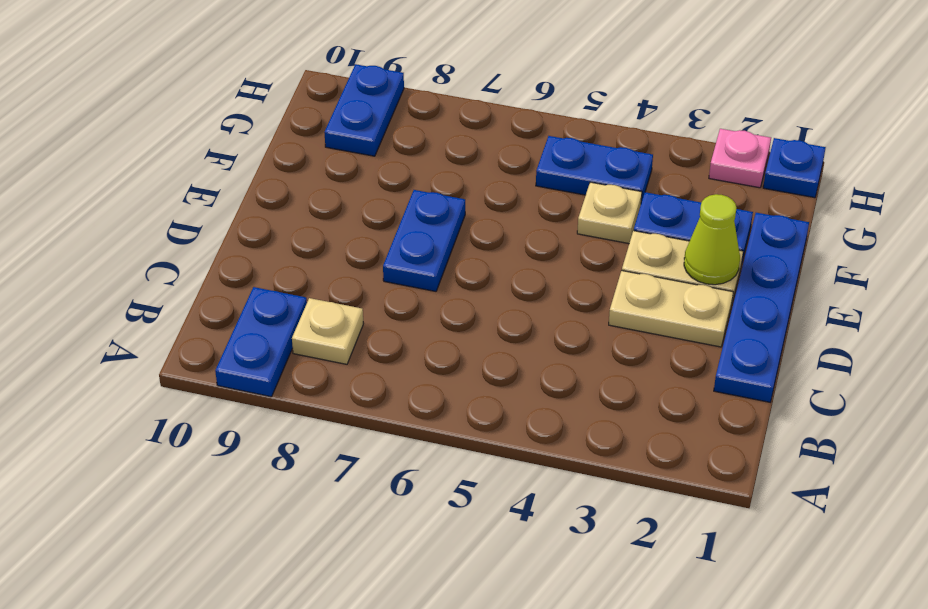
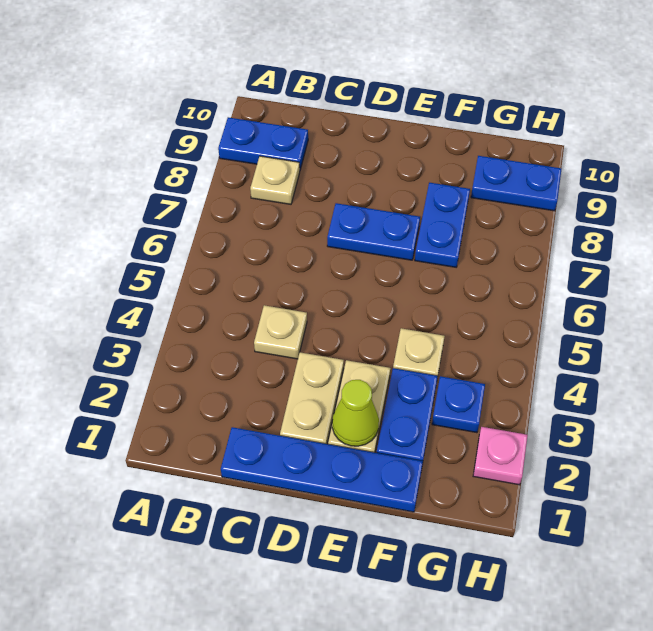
none -> tan 1x1 plate [254,305,307,359]
blue 1x2 plate [536,136,653,203] -> blue 1x2 plate moved to [415,183,470,267]
blue 1x1 plate [763,138,826,198] -> blue 1x1 plate moved to [432,376,485,433]

